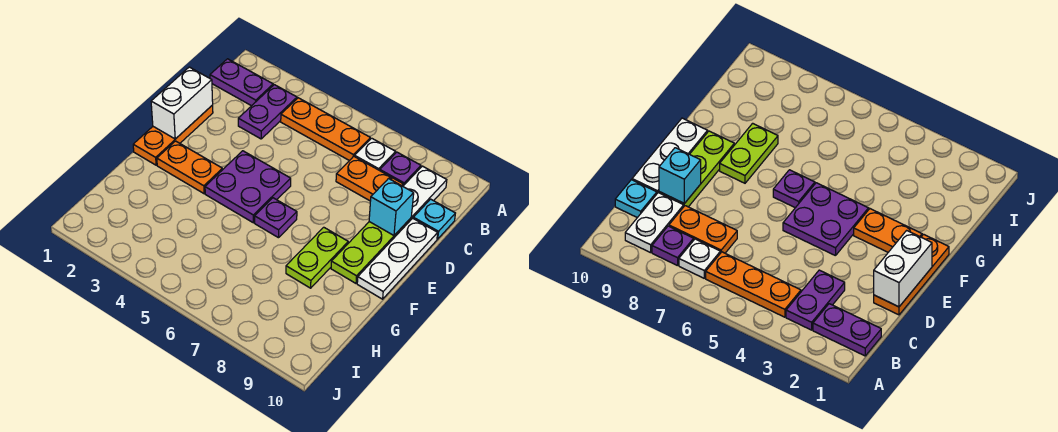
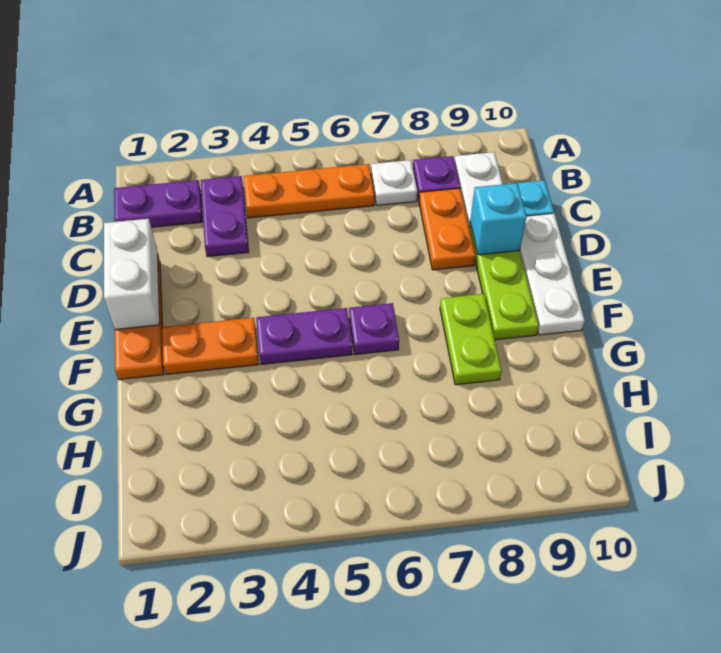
orange 1x2 plate [336,156,403,201] -> orange 1x2 plate turned to [419,188,476,270]
purple 2x2 plate [205,151,291,223] -> purple 1x2 plate [256,308,352,364]

